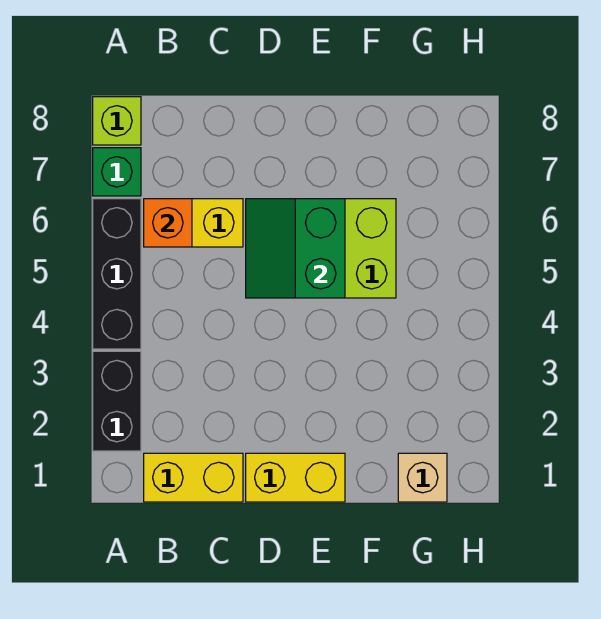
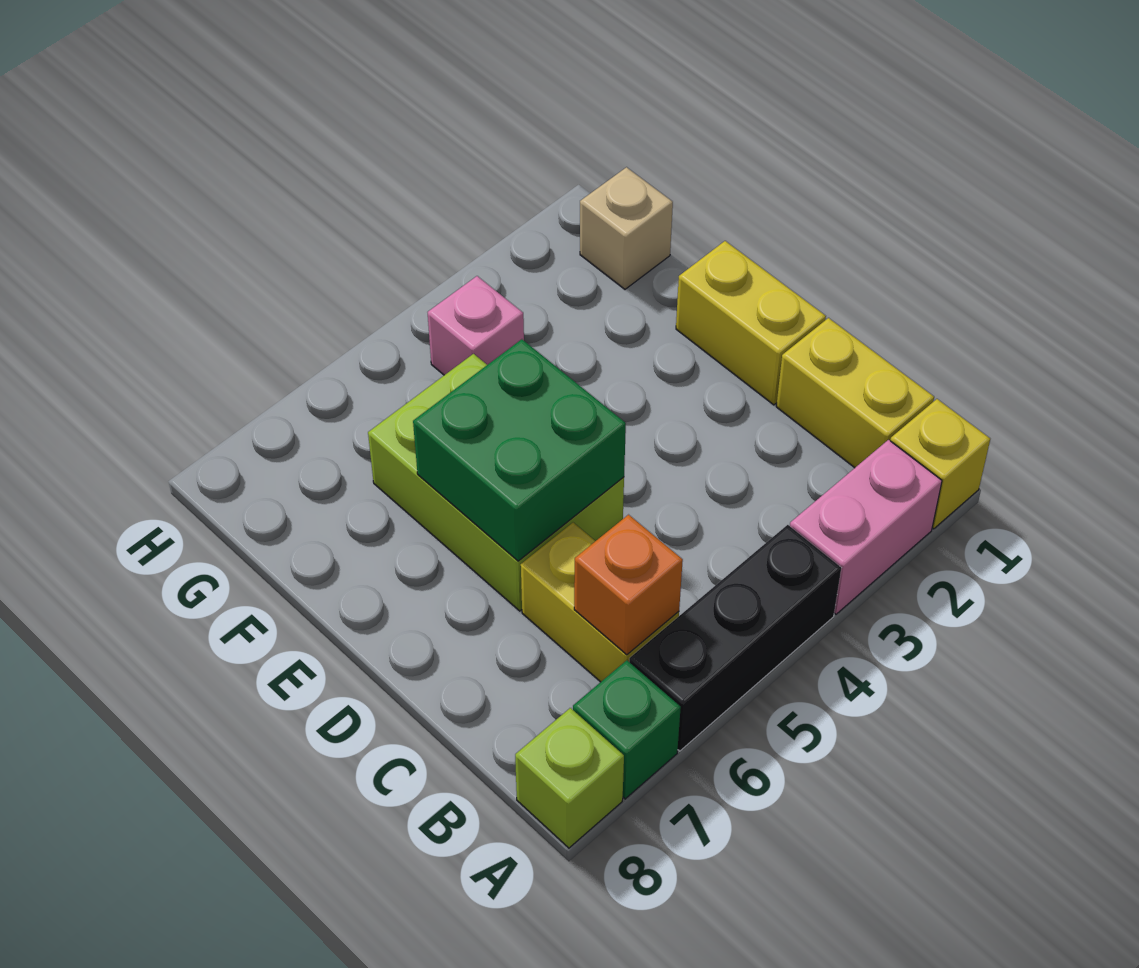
none -> yellow 1x1 brick [890,399,990,529]
black 1x2 brick [93,351,141,451] -> pink 1x2 brick [790,440,942,614]
green 2x2 slope [246,199,345,298] -> green 2x2 brick [413,339,626,561]
none -> pink 1x1 brick [428,276,524,375]

